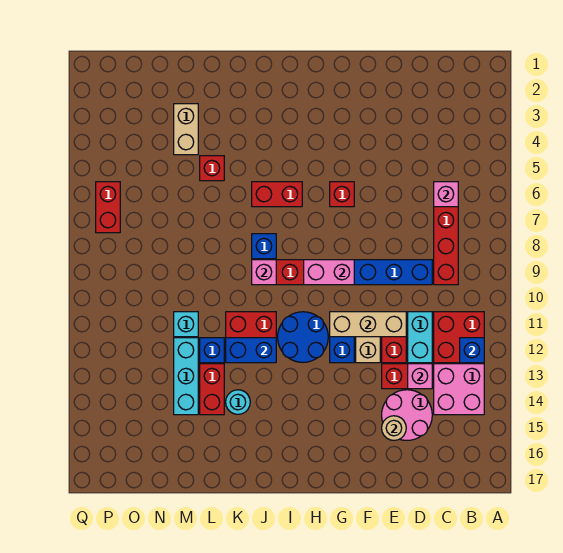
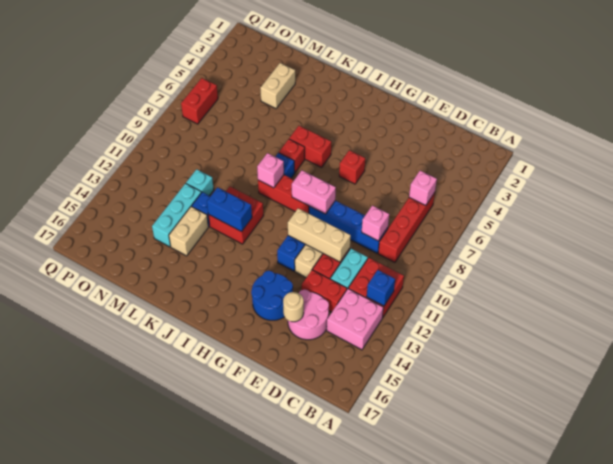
pink 1x1 brick [408,364,432,389] -> pink 1x1 brick moved to [362,205,389,241]
blue 2x2 round brick [278,312,328,362] -> blue 2x2 round brick moved to [251,271,293,320]
cyan 1x1 round brick [226,390,250,414] -> none
red 1x1 brick [200,156,224,181] -> red 1x1 brick moved to [279,139,305,172]
red 1x2 brick [200,364,224,415] -> tan 1x2 brick [169,206,208,256]

